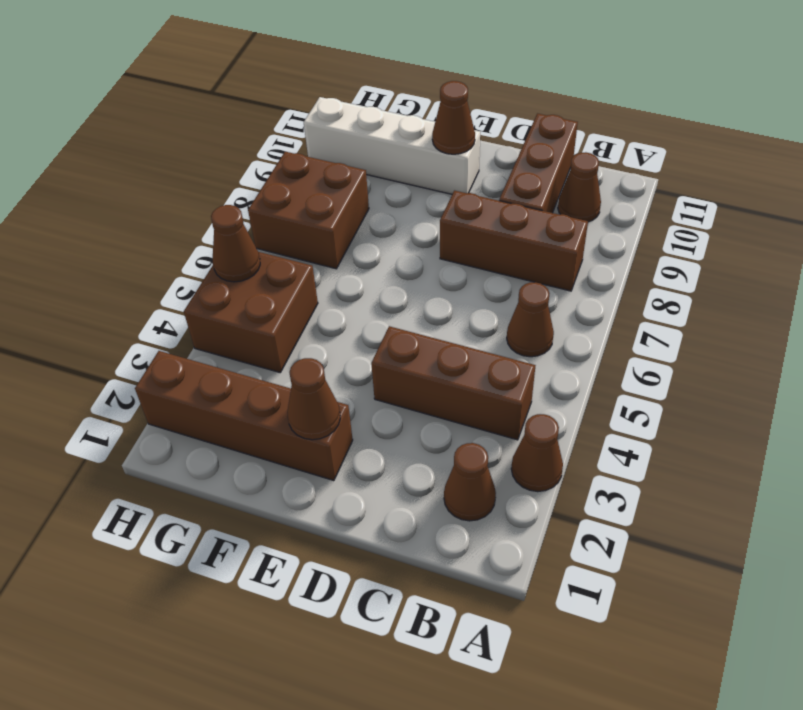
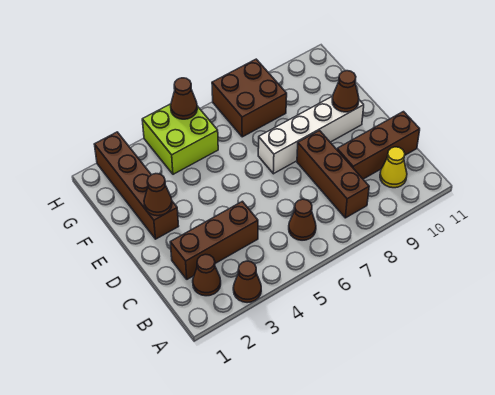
brown 1x3 brick [371,326,535,440] -> brown 1x3 brick turned to [170,201,258,279]
brown 1x1 cone [558,152,601,222] -> yellow 1x1 cone [380,147,407,188]
white 1x4 brick [304,97,480,194] -> white 1x4 brick turned to [258,96,364,174]
brown 2x2 brick [184,252,318,372] -> lime 2x2 brick [142,104,218,174]

